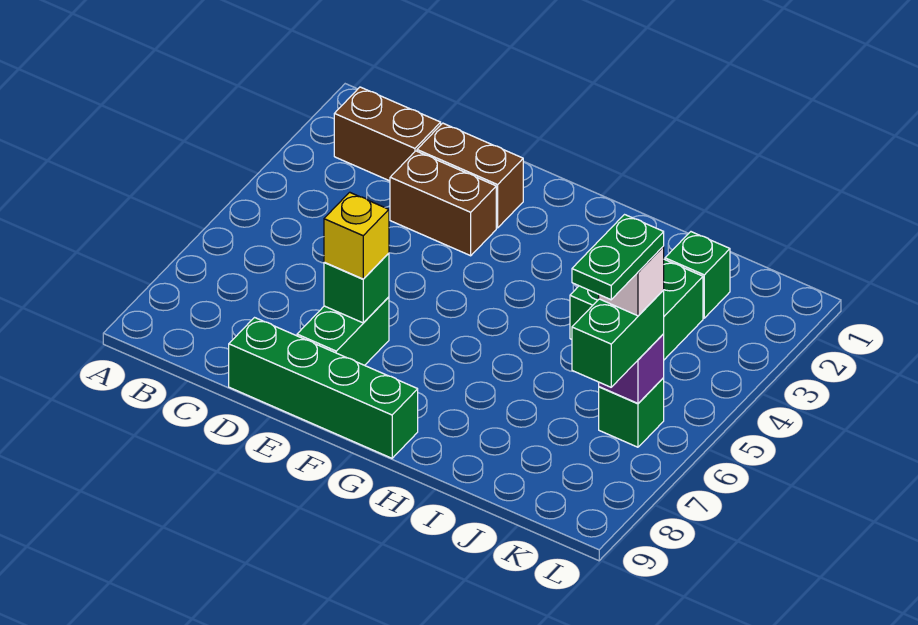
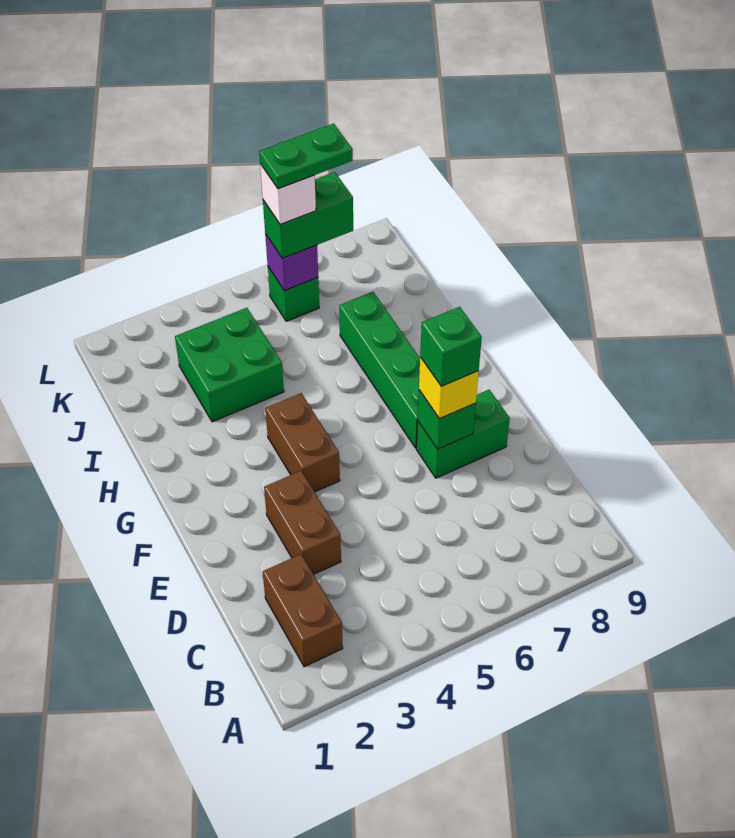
brown 1x2 brick [417,123,523,228] -> brown 1x2 brick moved to [265,393,340,492]
green 1x4 brick [229,318,418,458] -> green 1x4 brick moved to [339,292,420,448]
green 1x1 brick [665,232,730,318] -> green 1x1 brick moved to [420,307,482,386]

